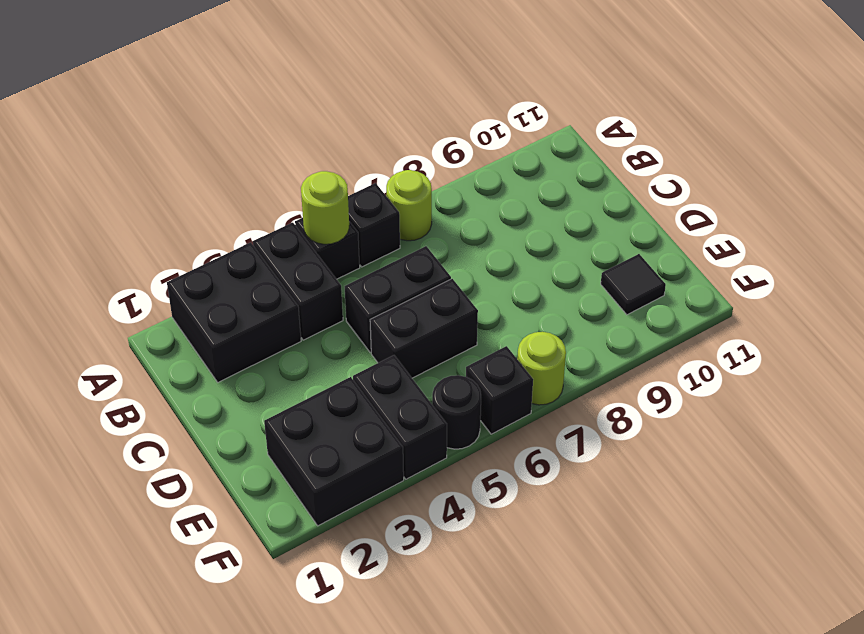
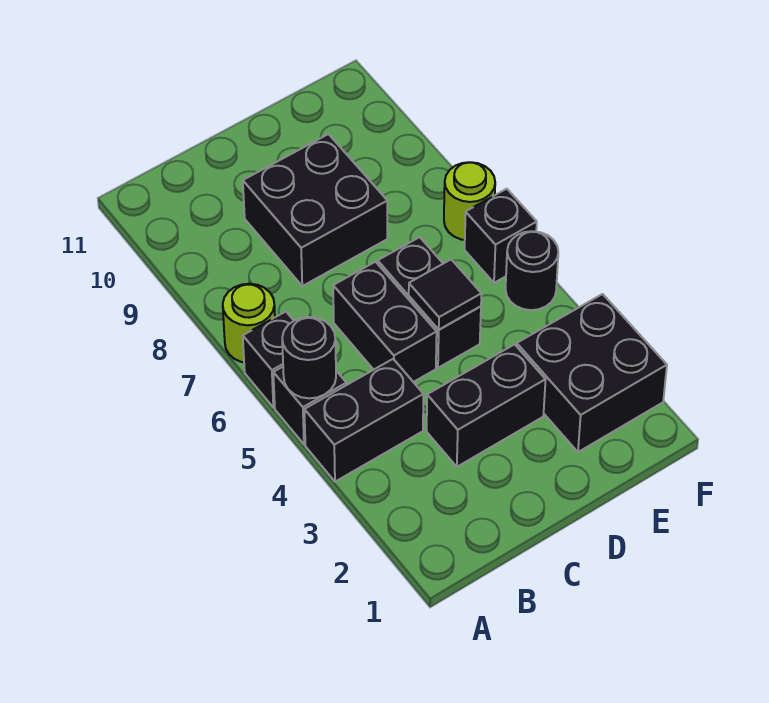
black 2x2 brick [167,242,301,382] -> black 2x2 brick moved to [243,134,387,286]
lime 1x1 round brick [301,171,349,244] -> black 1x1 round brick [282,317,336,398]
black 1x2 brick [353,355,447,479] -> black 1x2 brick moved to [427,344,546,467]
black 1x1 tile [601,254,666,315] -> black 1x1 tile moved to [409,260,481,330]

